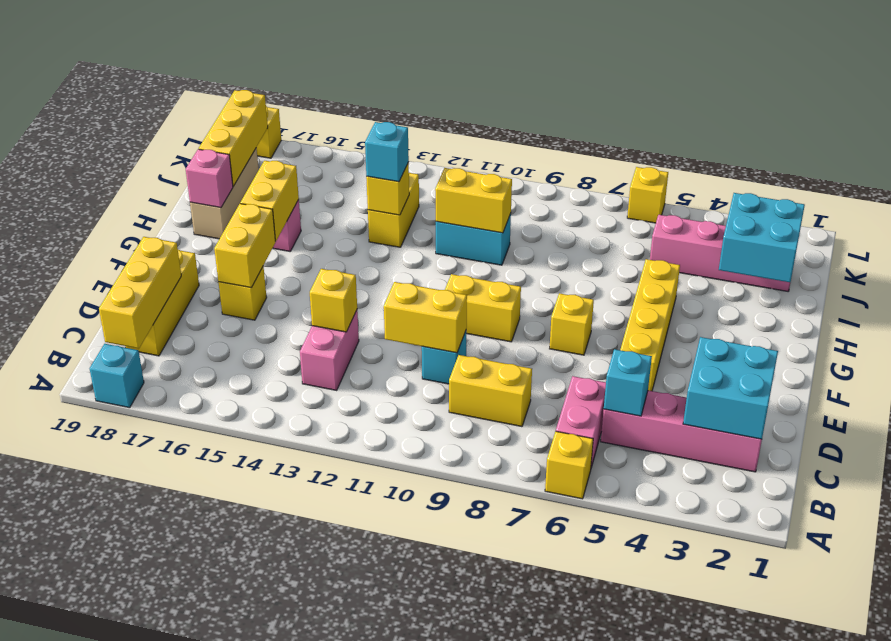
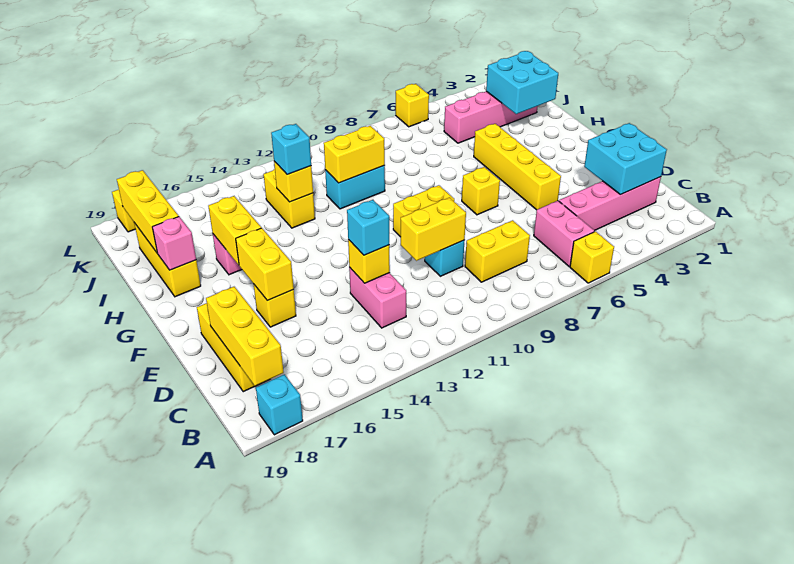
cyan 1x1 brick [604,349,652,416] -> cyan 1x1 brick moved to [347,200,389,255]
tan 1x3 brick [190,148,259,239] -> yellow 1x3 brick [134,223,201,297]

